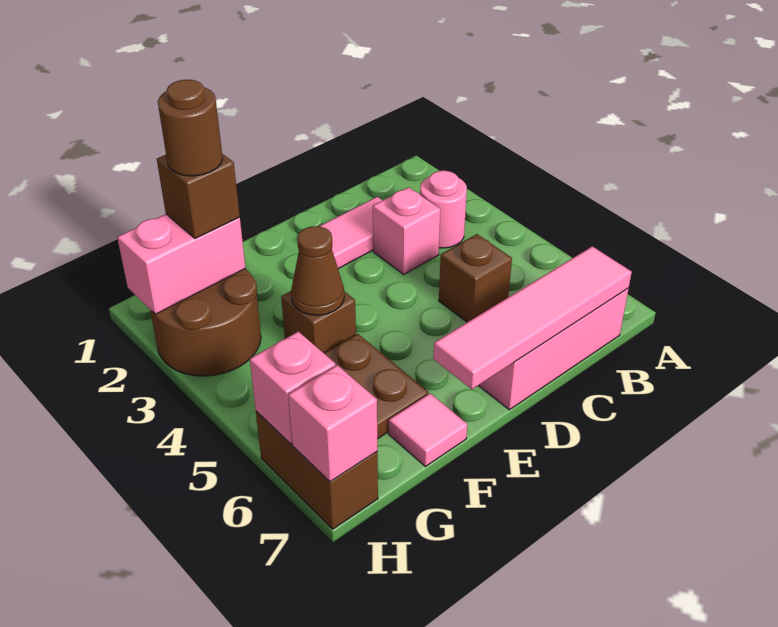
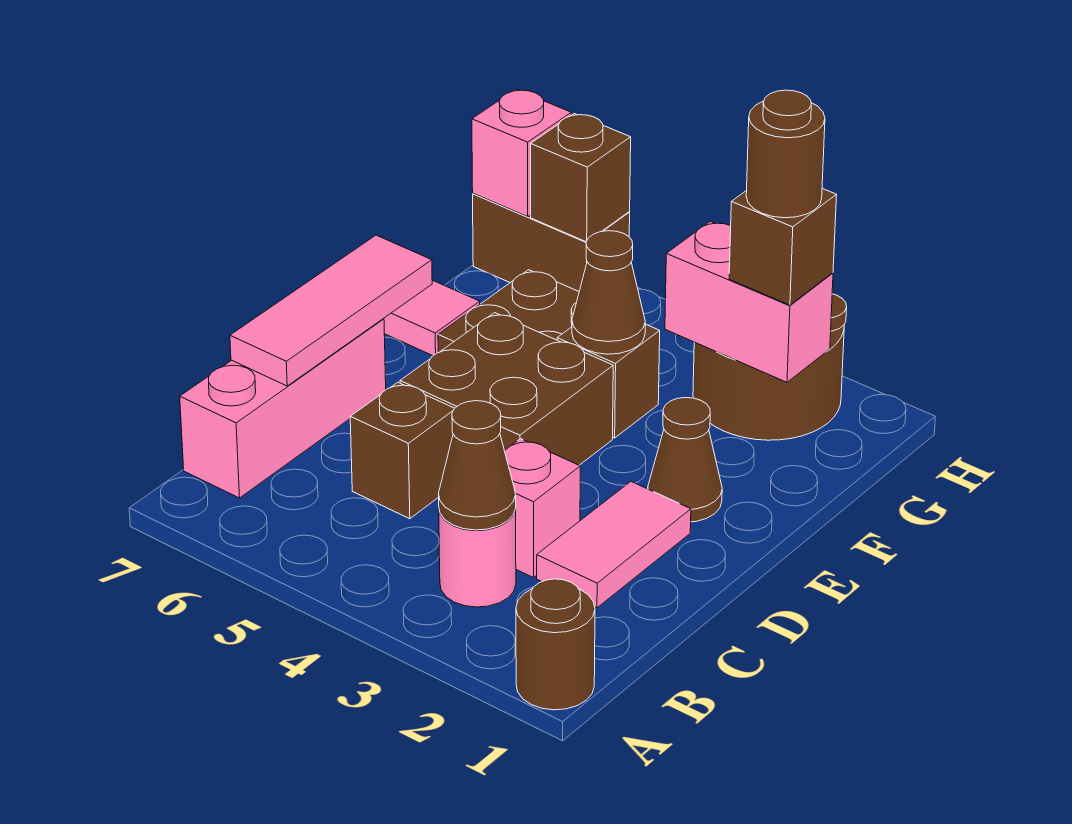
none -> brown 1x1 round brick [516,579,595,710]
none -> brown 1x1 cone [439,401,516,530]
pink 1x4 tile [433,246,632,389] -> pink 1x3 tile [230,235,432,386]
none -> brown 2x2 brick [400,313,613,465]
none -> brown 1x1 cone [648,398,722,522]
pink 1x2 brick [117,214,245,314] -> pink 1x2 brick turned to [665,221,833,382]
pink 1x1 brick [250,332,336,444] -> brown 1x1 brick [531,114,631,242]

